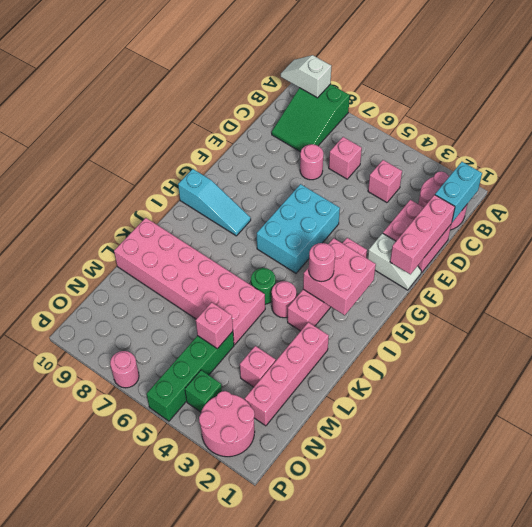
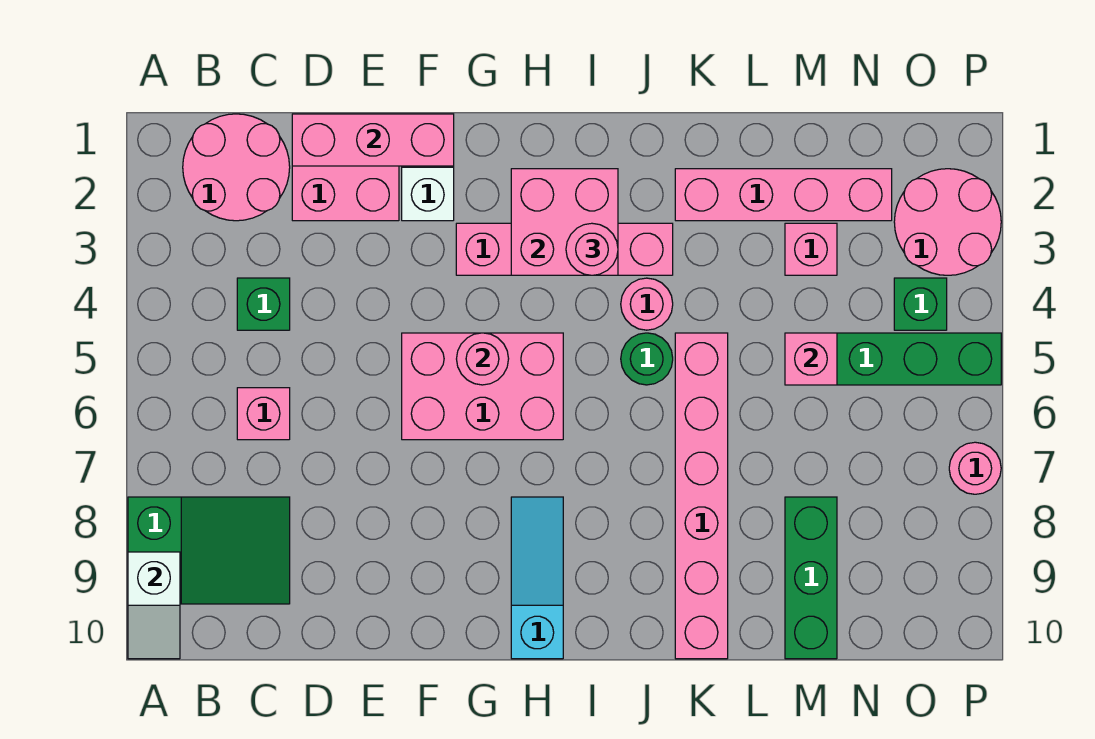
cyan 1x2 brick [435,162,482,222] -> none
pink 1x1 brick [368,160,402,203] -> green 1x1 brick [237,278,290,330]
pink 1x1 round brick [300,144,323,180] -> pink 1x1 round brick moved to [457,333,509,385]
cyan 2x3 brick [257,184,340,273] -> pink 2x3 brick [402,333,563,440]
pink 2x6 brick [114,218,265,345] -> pink 1x6 brick [675,333,728,659]
none -> green 1x3 brick [785,497,837,659]

